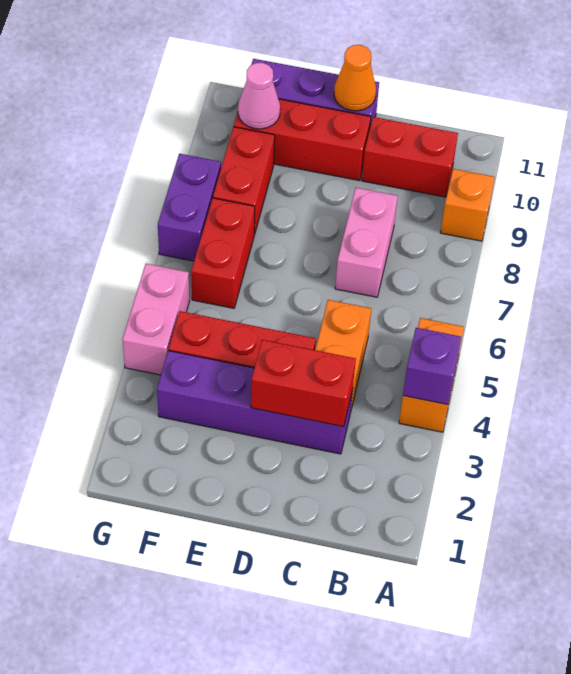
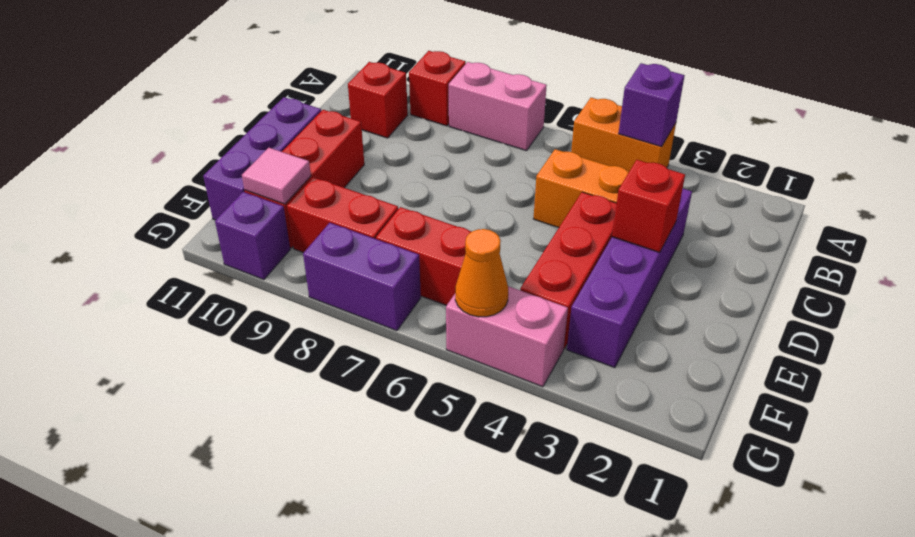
orange 1x1 brick [440,169,495,241] -> red 1x1 brick [409,51,466,126]
red 1x2 brick [362,117,458,197] -> red 1x1 brick [348,62,408,138]
red 1x2 brick [251,340,356,427] -> red 1x1 brick [612,160,685,252]
pink 1x2 brick [335,188,398,297] -> pink 1x2 brick moved to [449,62,547,151]
orange 1x1 cone [334,45,376,111] -> orange 1x1 cone moved to [455,229,508,317]
pink 1x1 cone [238,63,280,129] -> pink 1x1 tile [242,148,311,204]
none -> purple 1x1 brick [215,192,290,280]

